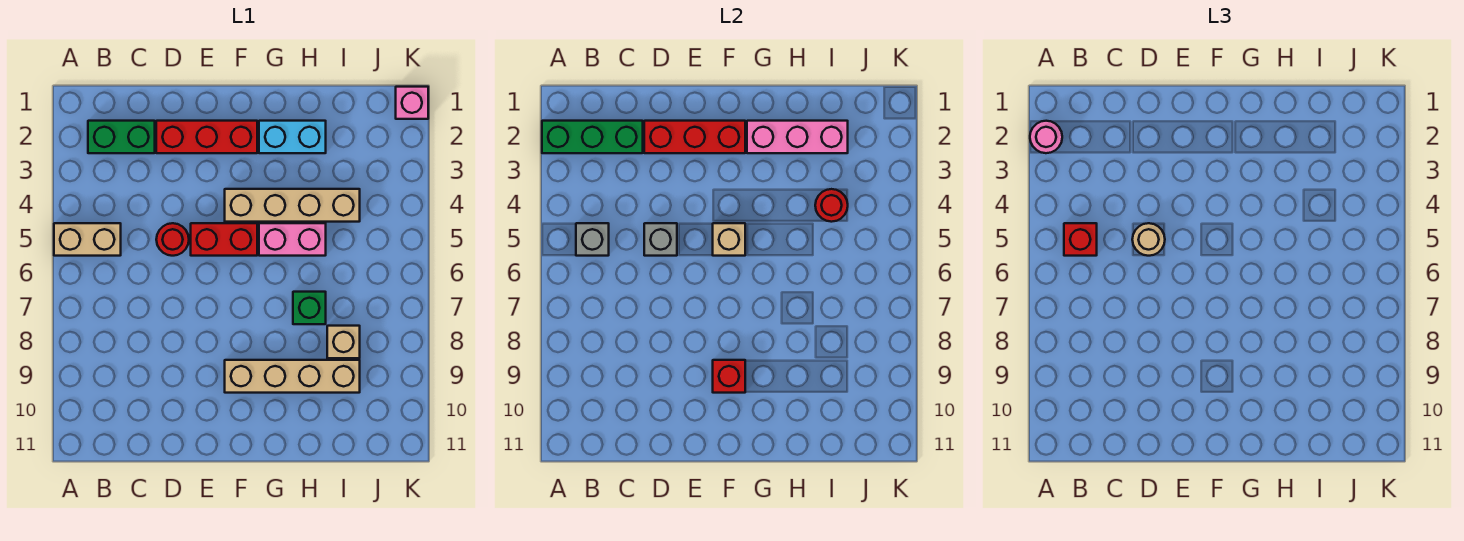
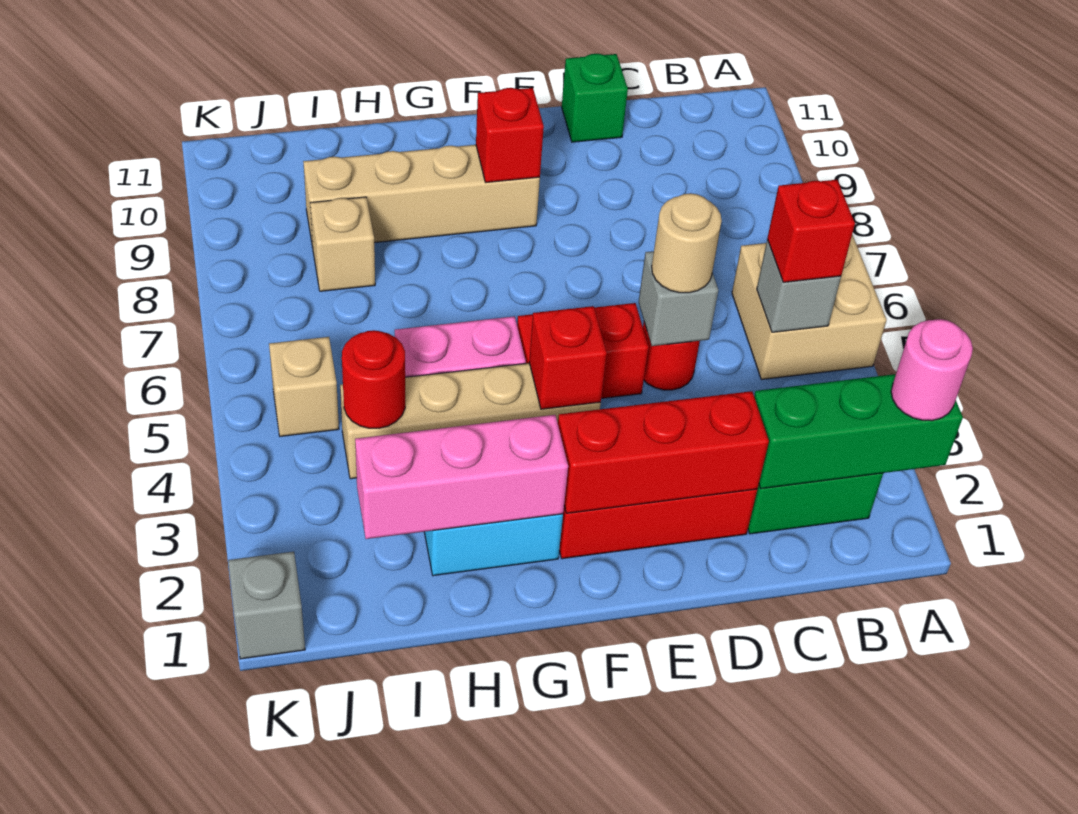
tan 1x2 brick [54,223,121,256] -> tan 2x2 brick [732,235,887,380]
none -> red 1x1 brick [529,306,607,409]
tan 1x1 brick [713,223,745,256] -> tan 1x1 brick moved to [269,337,339,436]
green 1x1 brick [293,292,326,324] -> green 1x1 brick moved to [562,54,628,142]
pink 1x1 brick [396,87,428,119] -> grey 1x1 brick [228,552,305,659]

